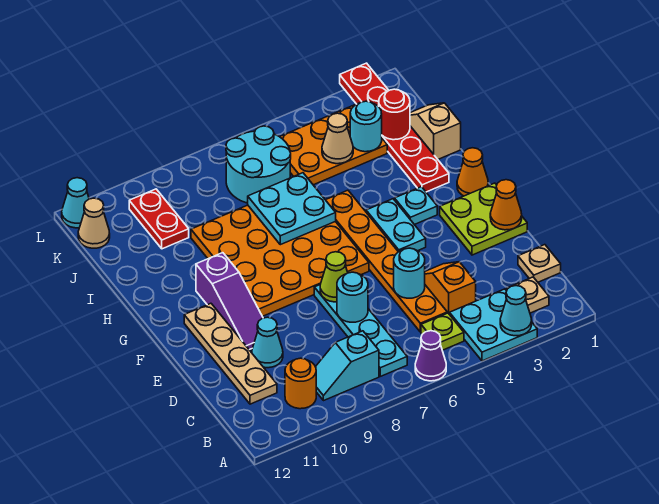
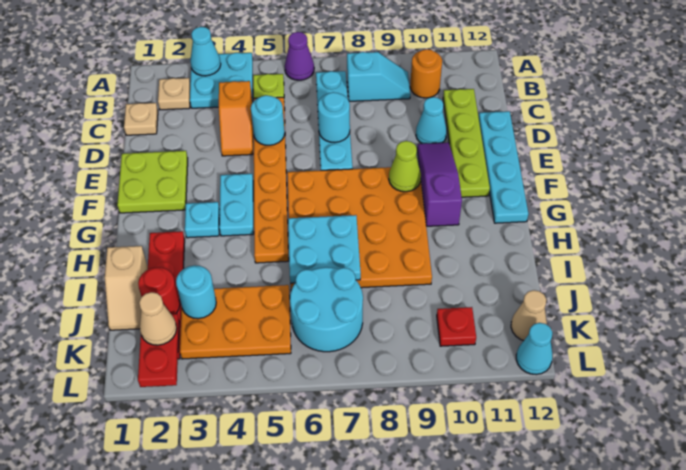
tan 1x4 plate [184,303,277,404] -> lime 1x4 plate [443,89,490,197]
none -> cyan 1x4 plate [479,111,528,223]
orange 1x1 cone [490,180,522,230] -> none
lime 1x1 cone [320,252,348,302] -> lime 1x1 cone moved to [389,141,421,192]
orange 1x1 cone [457,148,488,196] -> none
tan 1x1 cone [322,113,353,164] -> tan 1x1 cone moved to [139,292,177,345]
red 1x2 plate [129,189,189,249] -> red 1x1 plate [437,307,476,346]

